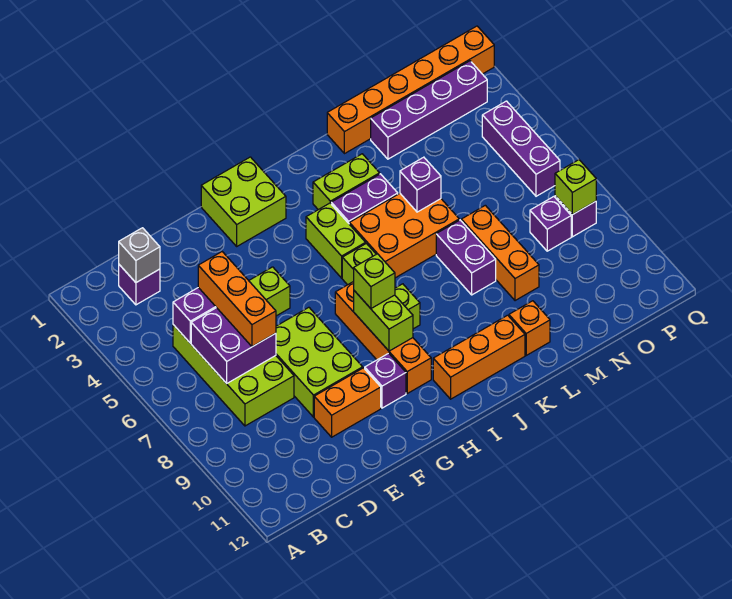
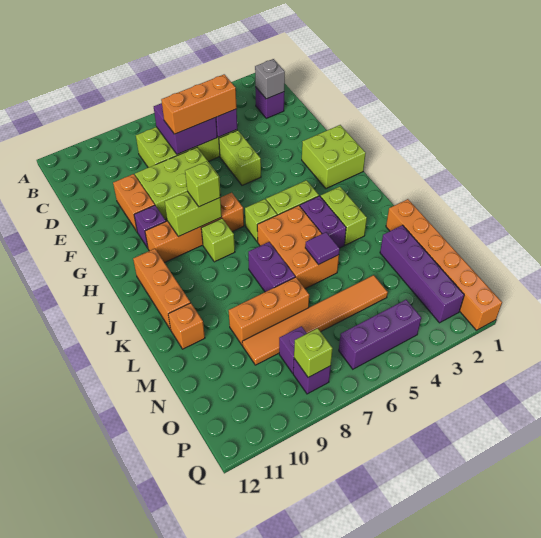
purple 1x1 brick [400,157,441,212] -> purple 1x1 tile [305,232,340,265]
purple 1x2 brick [436,220,496,295] -> purple 1x2 brick turned to [248,242,295,292]
none -> orange 1x6 tile [242,275,388,365]

